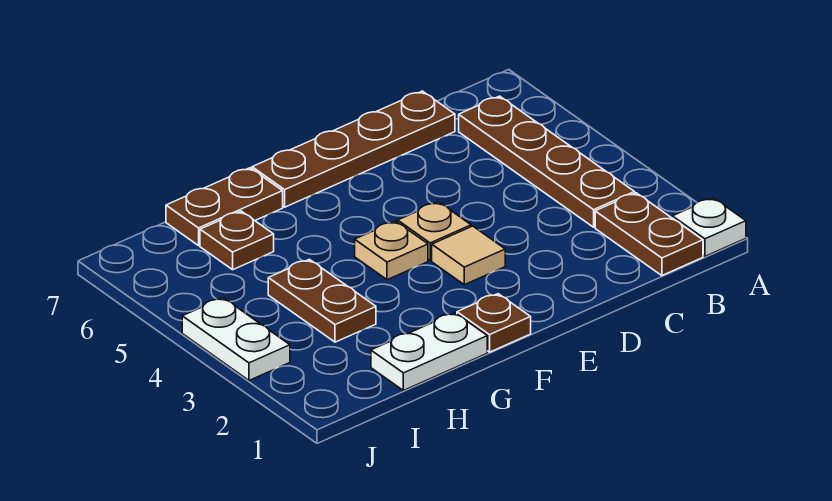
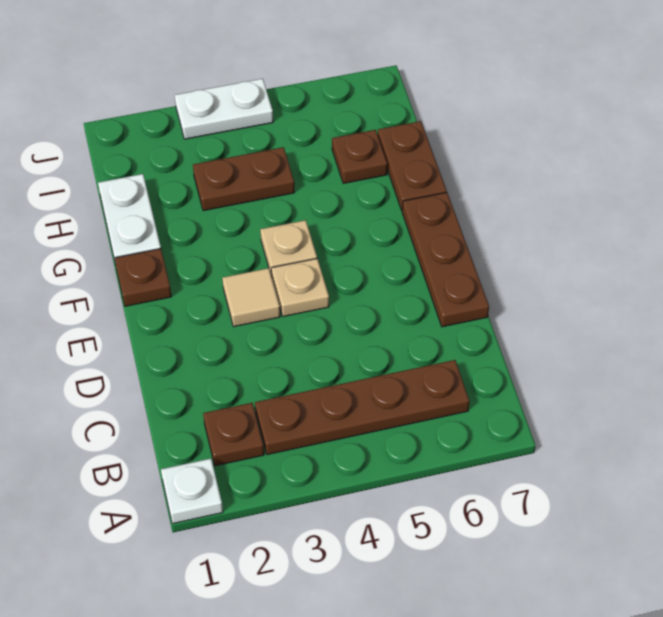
brown 1x2 plate [595,193,703,276] -> brown 1x1 plate [203,403,264,466]
brown 1x4 plate [252,91,455,207] -> brown 1x3 plate [402,193,489,327]

